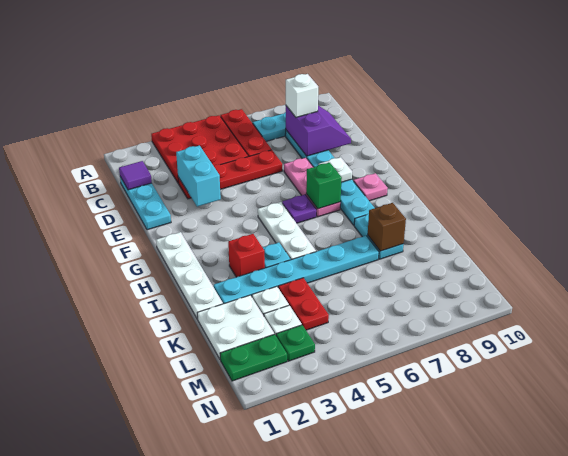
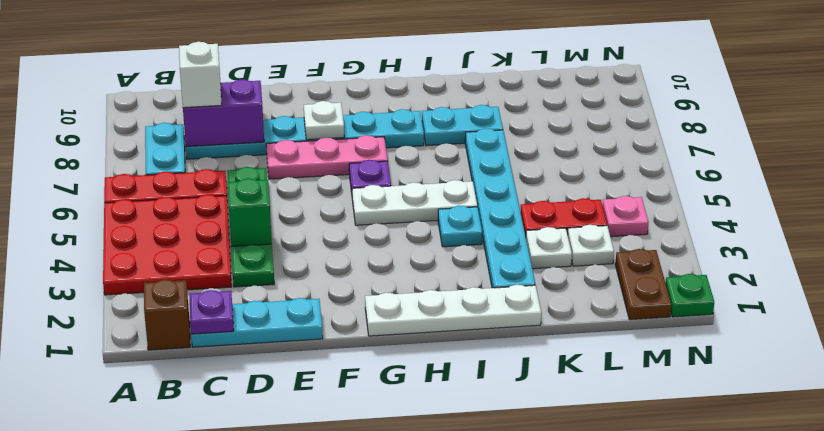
purple 1x1 tile [119,161,152,190] -> purple 1x1 plate [189,290,234,334]
red 1x4 plate [178,150,282,199] -> green 1x4 plate [227,167,274,287]
cyan 1x2 brick [176,146,221,207] -> none
green 1x1 brick [306,163,342,209] -> green 1x1 brick moved to [228,178,272,247]
pink 1x1 plate [354,173,388,201] -> pink 1x1 plate moved to [602,196,649,237]
red 1x1 brick [228,234,265,277] -> none
brown 1x1 brick [368,203,406,251] -> brown 1x1 brick moved to [144,279,190,350]
white 2x2 plate [197,295,274,359] -> none
green 1x2 plate [220,334,287,381] -> brown 1x2 plate [615,249,671,320]
green 1x1 plate [276,325,315,361] -> green 1x1 plate moved to [665,274,714,317]

